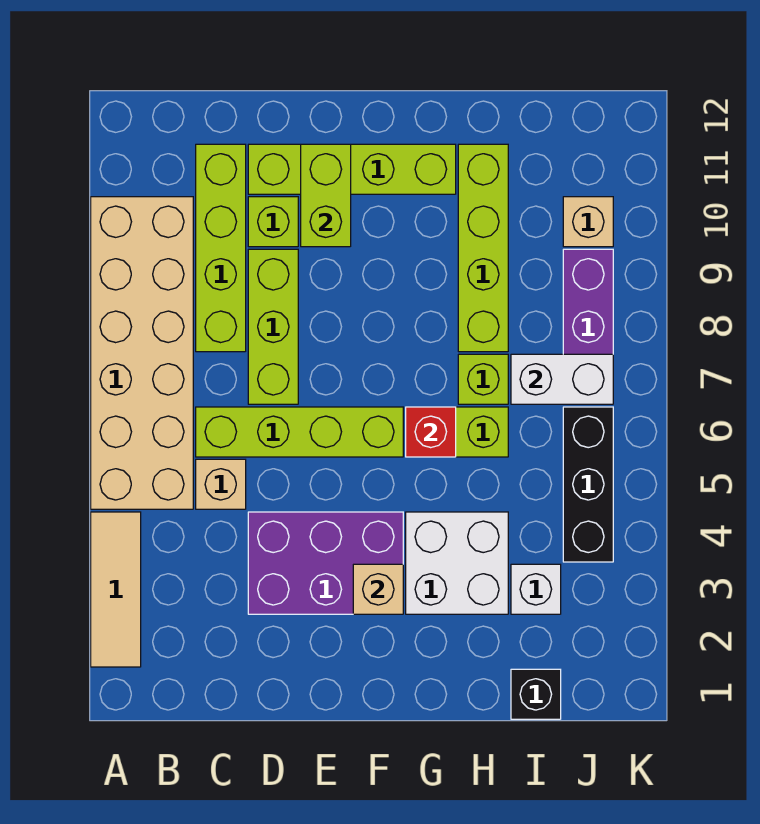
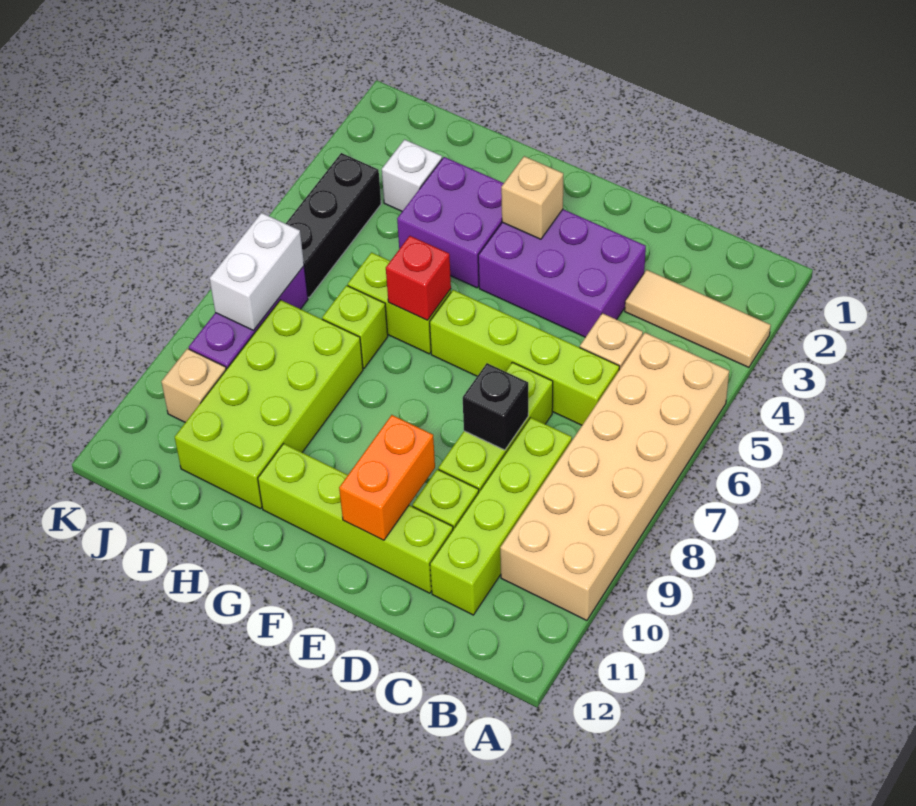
tan 1x3 tile [91,512,141,667] -> tan 1x3 tile turned to [625,270,771,367]
lime 1x2 brick [301,144,351,247] -> orange 1x2 brick [339,415,435,540]
white 2x2 brick [406,512,508,614] -> purple 2x2 brick [397,157,504,288]
lime 1x4 brick [458,144,508,352] -> lime 2x4 brick [175,300,363,509]
black 1x1 brick [511,669,561,719] -> black 1x1 brick moved to [463,363,528,450]
white 1x2 brick [511,354,613,404] -> white 1x2 brick turned to [210,213,304,330]

